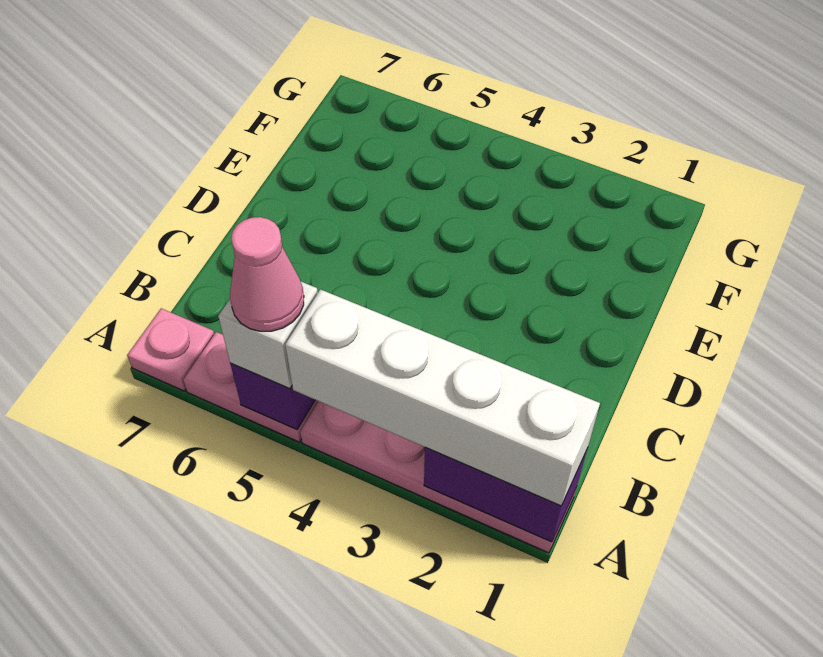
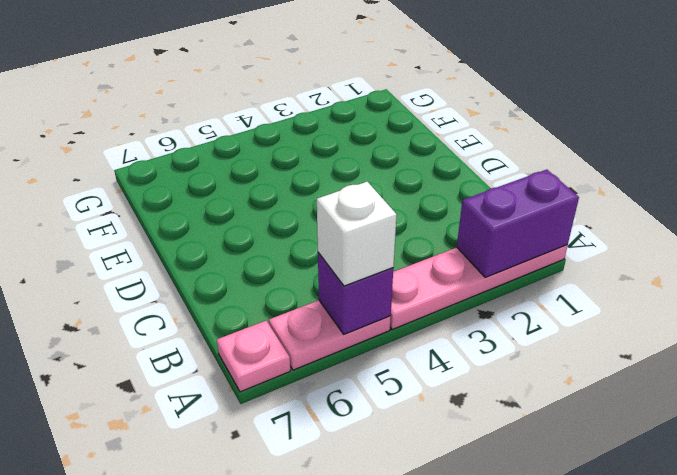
white 1x4 brick [285,290,600,506] -> none
pink 1x1 cone [230,217,304,331] -> none

